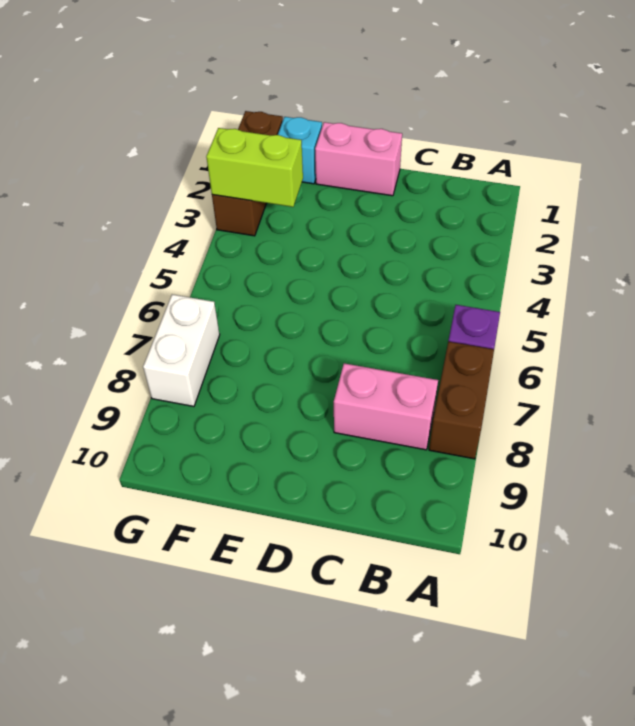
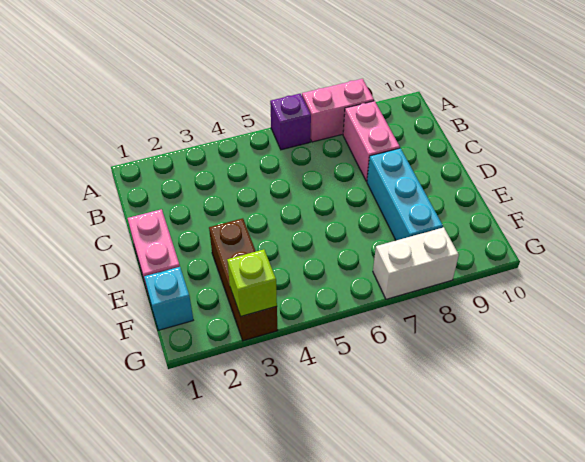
brown 1x2 brick [429,342,494,459] -> pink 1x2 brick [302,79,374,142]
none -> cyan 1x3 brick [367,148,443,240]
lime 1x2 brick [206,128,303,207] -> lime 1x1 brick [227,249,277,316]
brown 1x3 brick [212,111,283,236] -> brown 1x3 brick turned to [209,218,278,341]

